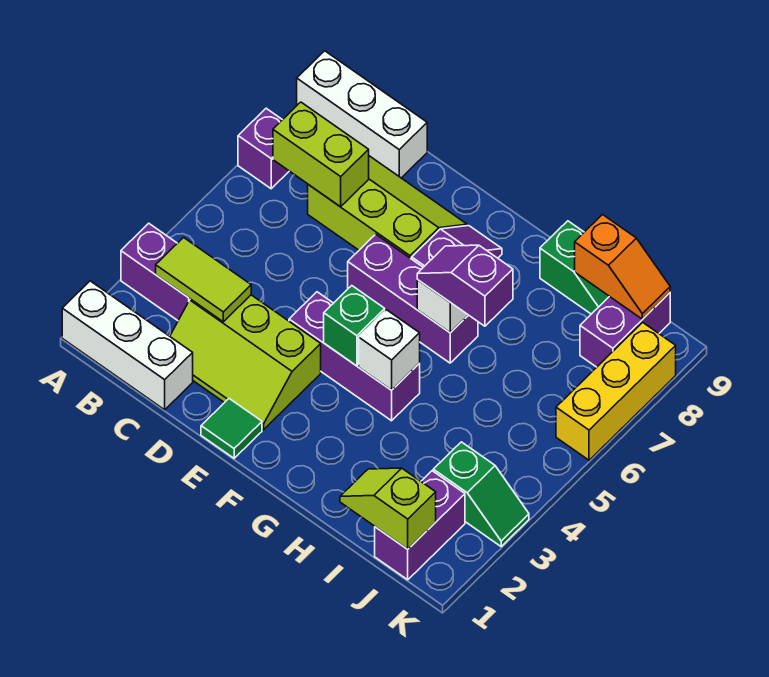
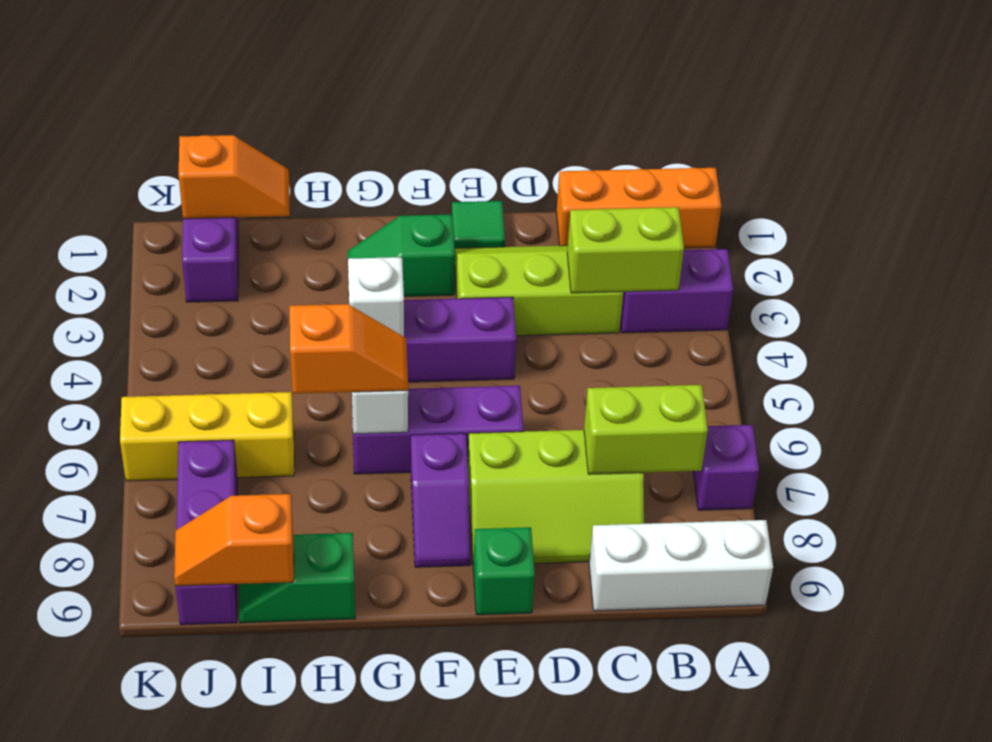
white 1x3 brick [62,281,193,410] -> orange 1x3 brick [556,168,721,248]
lime 1x2 tile [156,238,251,322] -> lime 1x2 brick [567,207,684,293]
green 1x1 brick [324,286,385,366] -> green 1x1 brick moved to [473,527,535,615]
purple 1x2 slope [417,245,513,326] -> orange 1x2 slope [290,304,408,394]
lime 1x2 slope [340,468,436,549] -> orange 1x2 slope [179,135,290,219]
green 1x2 slope [433,442,529,546] -> green 1x2 slope moved to [348,214,455,296]
purple 1x2 brick [580,293,670,367] -> purple 1x3 brick [175,440,237,625]
yellow 1x3 brick [556,322,676,460] -> yellow 1x3 brick turned to [120,392,294,481]

